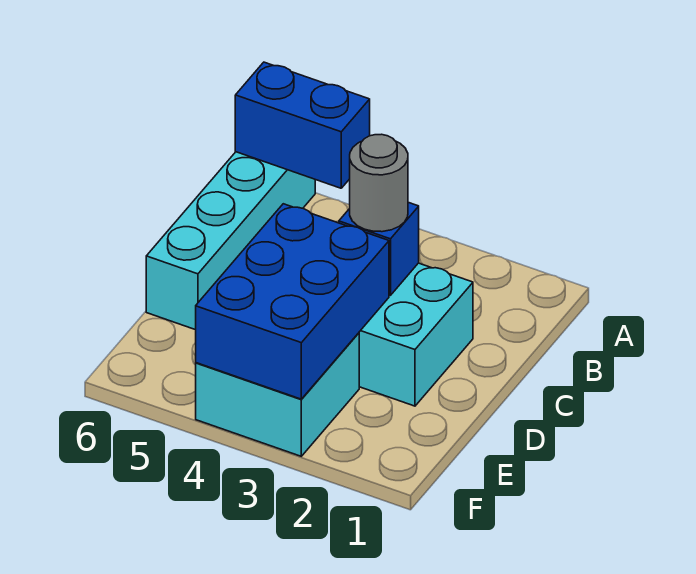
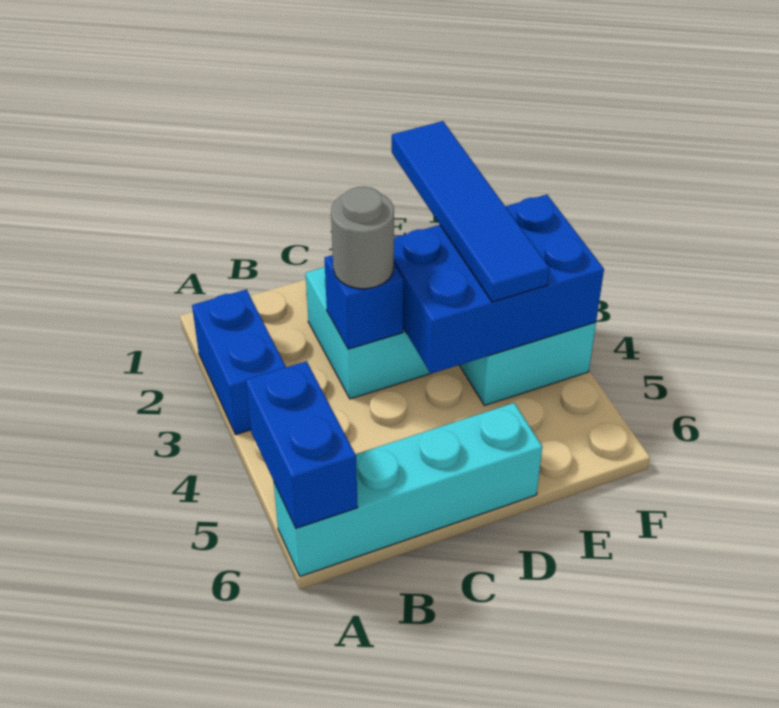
none -> blue 1x2 brick [192,289,286,435]
none -> blue 1x4 tile [392,121,549,302]

